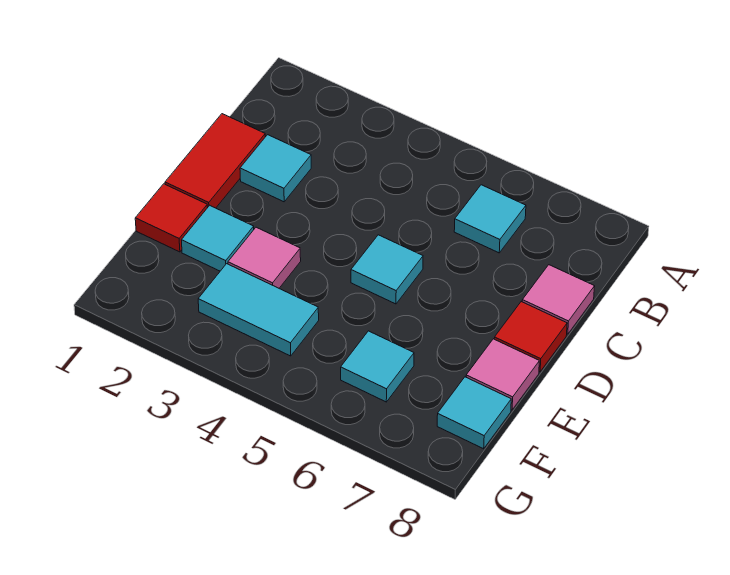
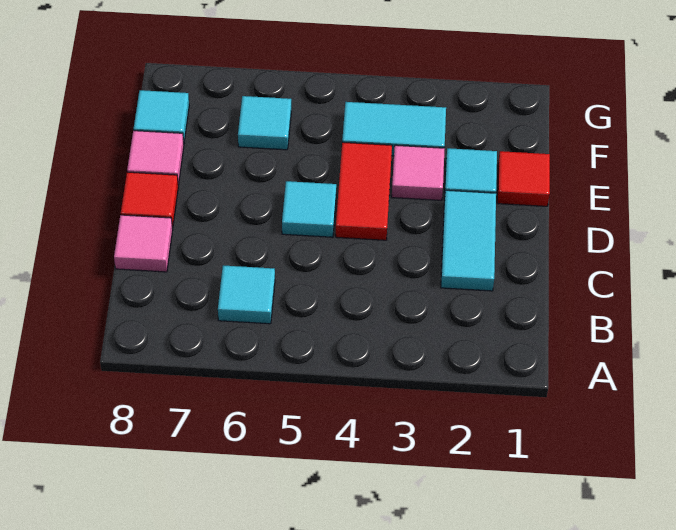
red 1x2 tile [165,114,265,208] -> red 1x2 tile moved to [336,142,392,240]
cyan 1x1 tile [240,135,311,202] -> cyan 1x2 tile [441,190,496,291]

